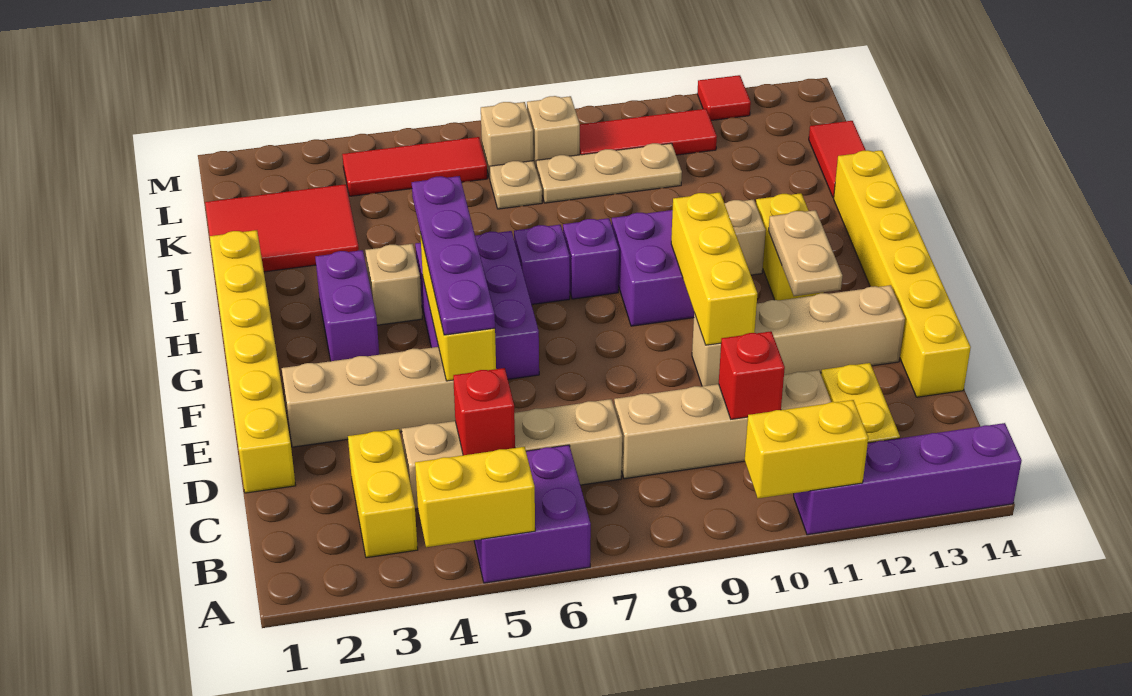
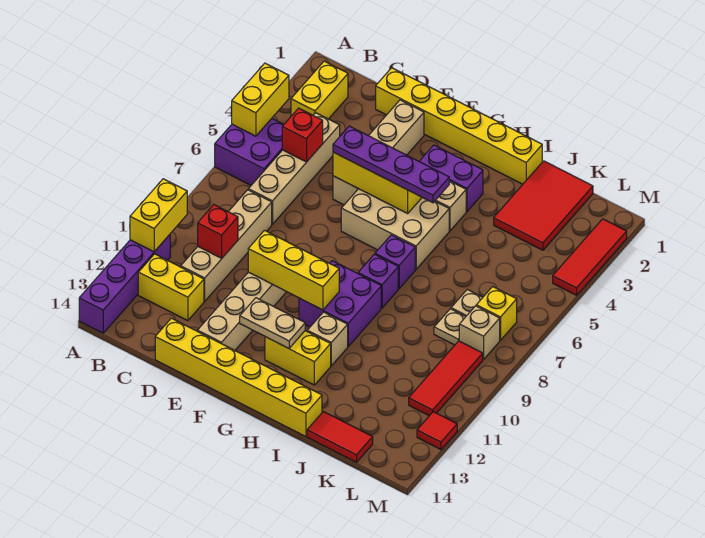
yellow 1x2 brick [348,429,418,558] -> yellow 1x2 brick turned to [291,61,348,119]
purple 2x3 brick [415,231,539,379] -> tan 2x3 brick [341,189,449,269]
tan 1x3 plate [536,143,682,203] -> tan 1x1 plate [434,309,466,345]
red 1x3 tile [342,137,487,196] -> red 1x3 tile moved to [553,219,627,295]
tan 1x1 brick [481,102,533,178] -> yellow 1x1 brick [476,287,517,340]

